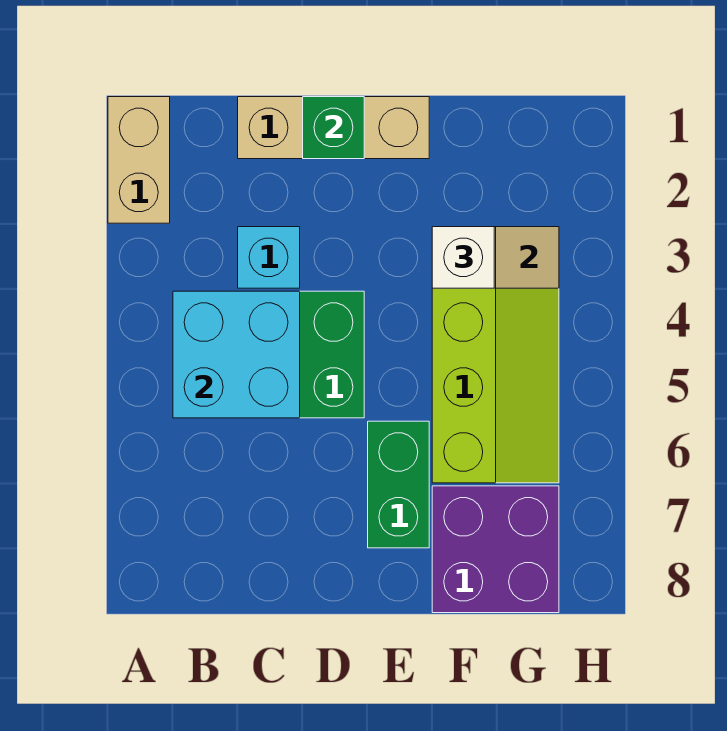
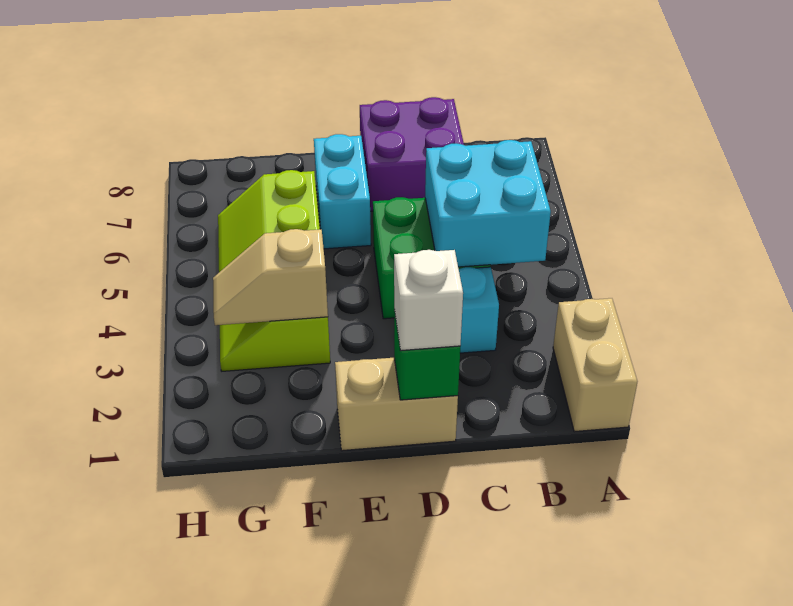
tan 1x3 brick [238,97,429,159] -> tan 1x2 brick [335,358,458,451]
green 1x2 brick [368,421,429,548] -> cyan 1x2 brick [314,134,371,249]
white 1x1 brick [432,227,494,288] -> white 1x1 brick moved to [394,250,463,351]
purple 2x2 brick [432,486,559,613] -> purple 2x2 brick moved to [360,97,464,211]

